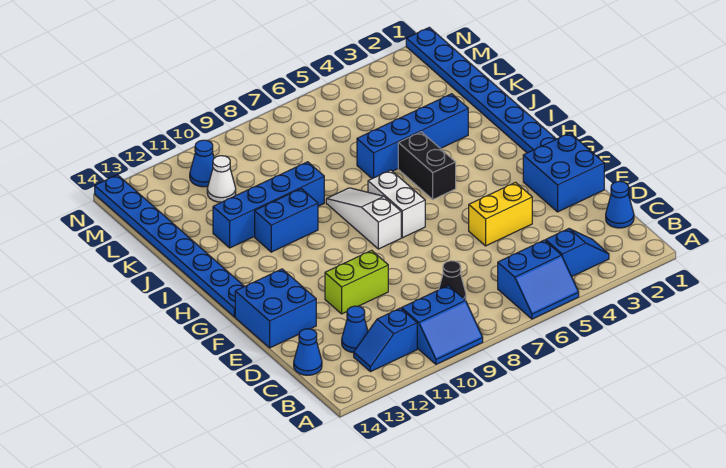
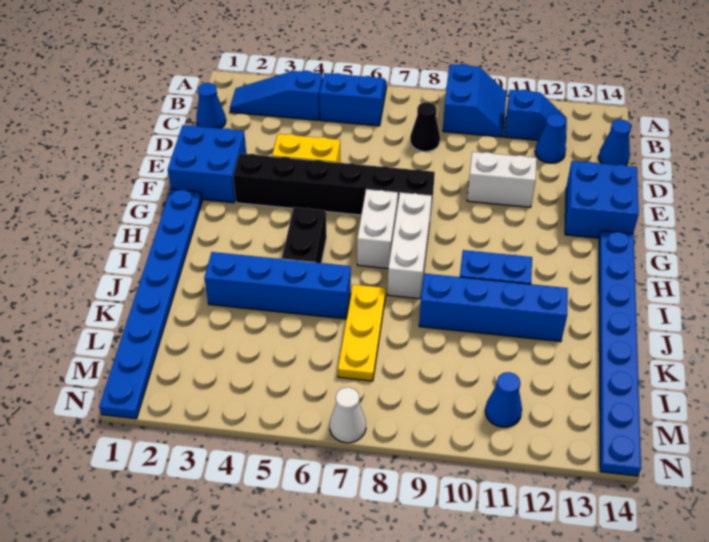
blue 2x2 slope [402,285,483,364] -> blue 2x2 slope turned to [443,64,506,137]
blue 1x2 slope [546,229,609,277] -> blue 1x3 slope [230,71,323,120]
lime 1x2 brick [325,250,388,314] -> white 1x2 brick [467,152,537,207]
none -> black 1x6 brick [233,153,435,217]
white 1x3 slope [326,188,401,249] -> white 1x3 brick [387,193,432,299]
none -> yellow 1x3 plate [338,285,386,381]
white 1x1 cone [207,156,236,202] -> white 1x1 cone moved to [330,387,366,443]

